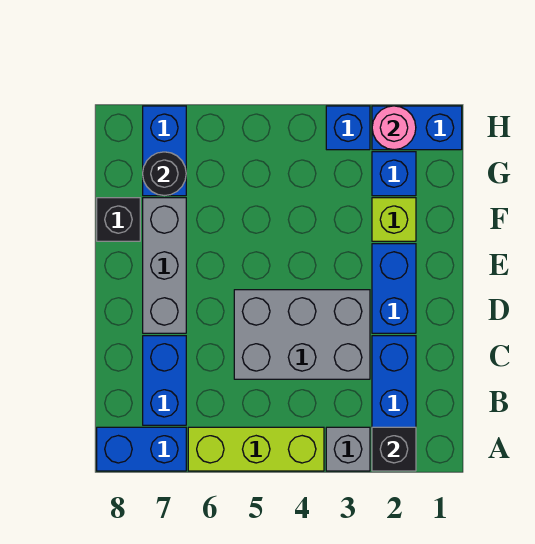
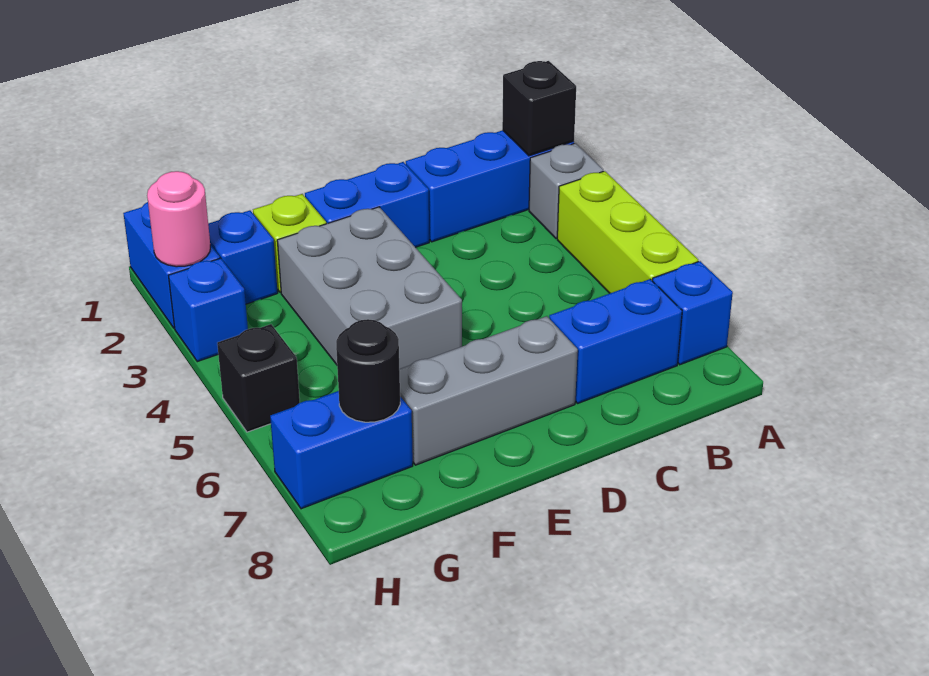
blue 1x2 brick [97,427,186,471] -> blue 1x1 brick [652,261,733,365]
grey 2x3 brick [234,290,370,379] -> grey 2x3 brick moved to [277,207,462,369]
black 1x1 brick [97,198,140,241] -> black 1x1 brick moved to [217,324,300,432]

